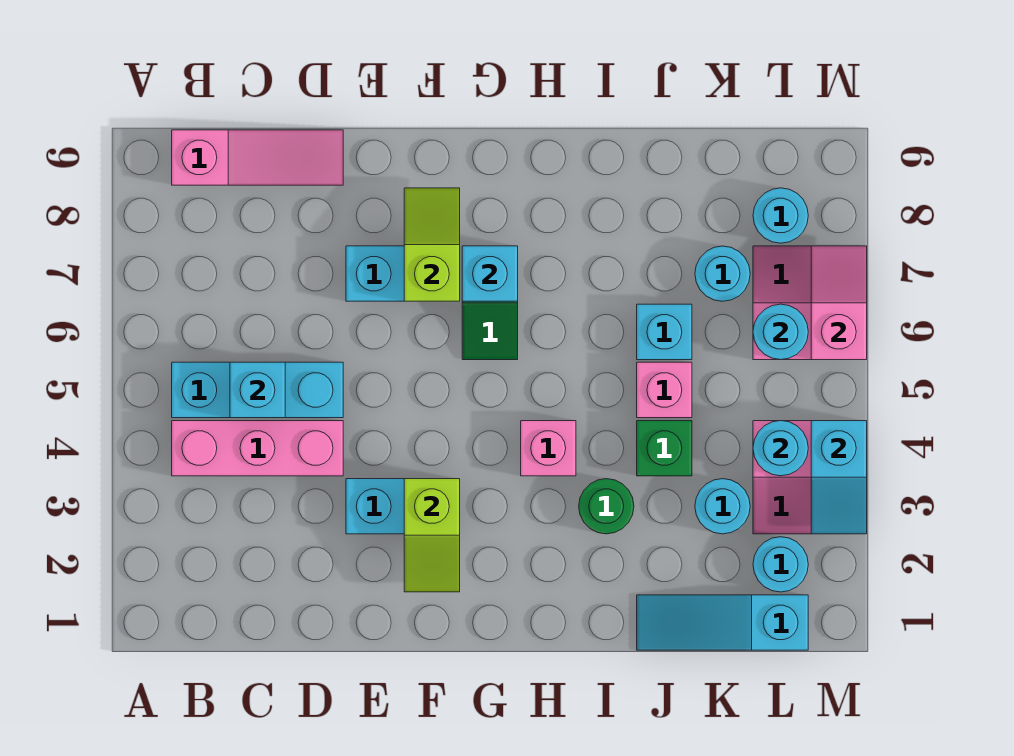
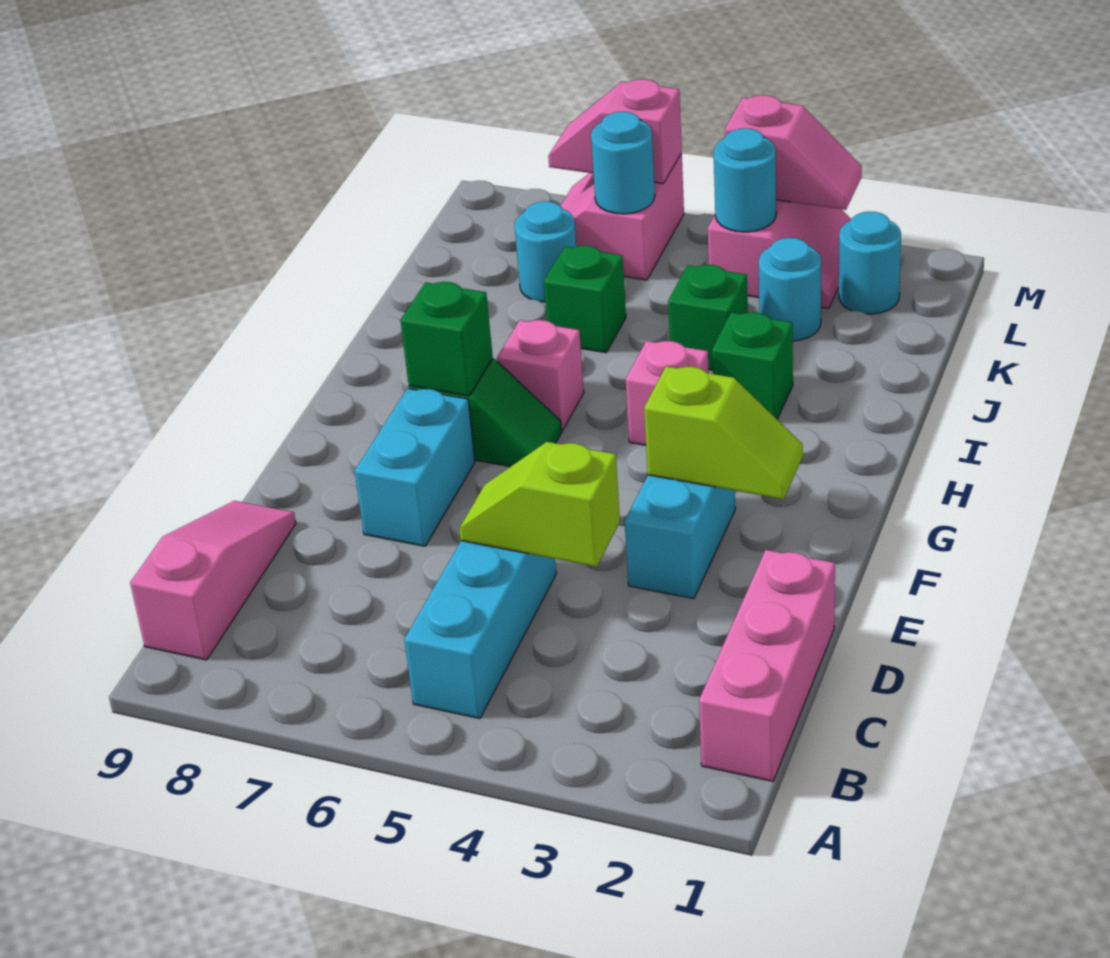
pink 1x3 brick [172,421,343,476] -> pink 1x3 brick moved to [699,550,835,781]
cyan 1x1 brick [230,362,285,418] -> none
lime 1x2 slope [404,188,460,301] -> lime 1x2 slope moved to [459,442,620,567]
cyan 1x1 brick [462,246,518,301] -> green 1x1 brick [400,282,493,396]
green 1x1 round brick [579,479,634,534] -> green 1x1 brick [712,312,793,419]
cyan 1x3 slope [637,595,808,650] -> none
pink 1x1 brick [637,362,692,418] -> pink 1x1 brick moved to [497,320,584,431]
cyan 1x1 brick [637,304,692,360] -> green 1x1 brick [544,246,626,353]
cyan 1x1 round brick [753,188,808,243] -> none
cyan 1x2 slope [811,421,867,534] -> pink 1x2 slope [725,95,862,210]

